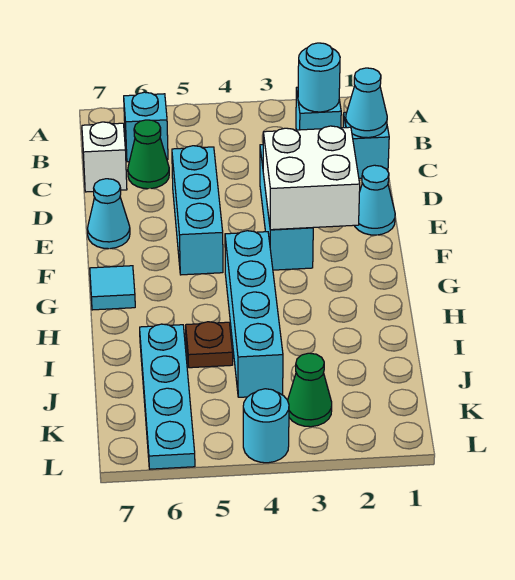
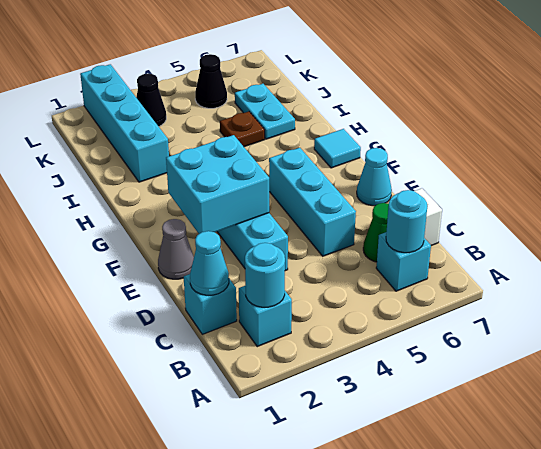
cyan 1x1 cone [354,165,395,235] -> grey 1x1 cone [158,219,194,279]
white 2x2 brick [263,126,360,230] -> cyan 2x2 brick [166,135,269,234]
cyan 1x4 brick [225,231,283,397] -> cyan 1x4 brick moved to [80,64,169,182]
cyan 1x4 plate [140,324,195,469] -> cyan 1x2 plate [235,84,295,139]
green 1x1 cone [288,353,332,427] -> black 1x1 cone [136,74,166,126]
none -> black 1x1 cone [195,54,227,108]
cyan 1x1 round brick [243,389,289,463] -> cyan 1x1 round brick moved to [386,190,427,253]

